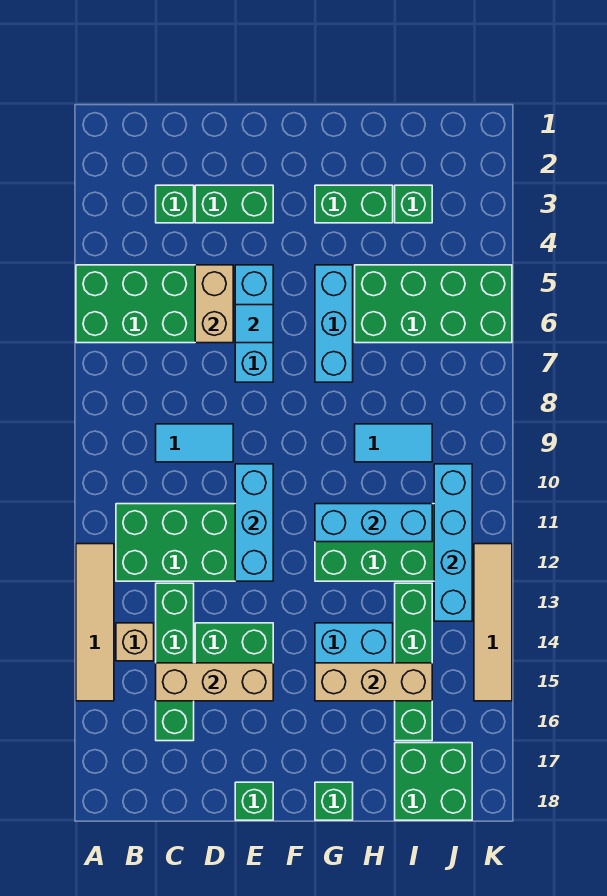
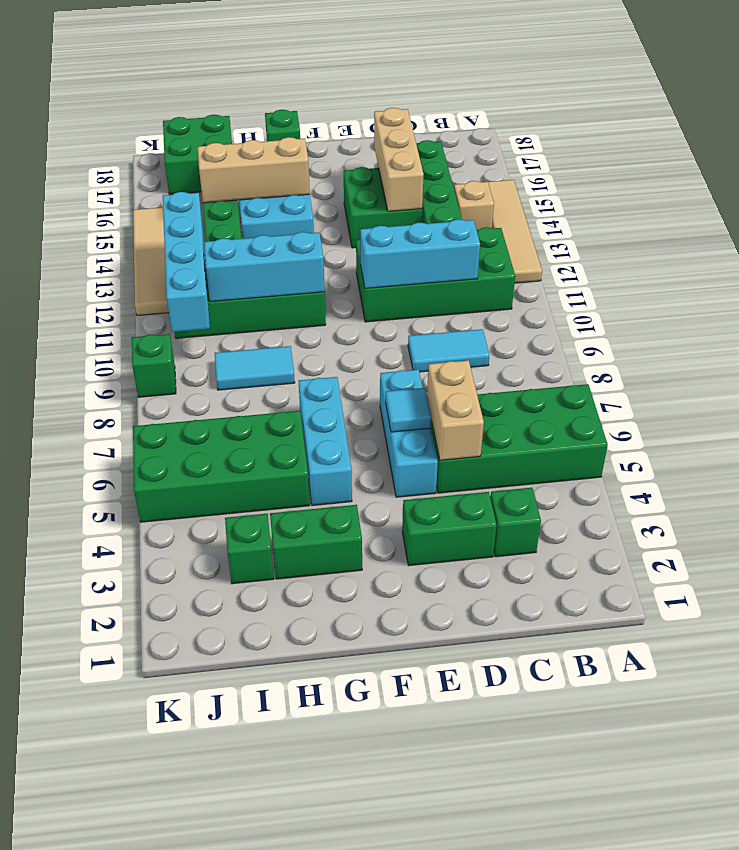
tan 1x3 brick [156,663,273,701] -> tan 1x3 brick turned to [374,108,424,211]
cyan 1x3 brick [235,464,273,581] -> cyan 1x3 brick turned to [360,219,480,288]
green 1x1 brick [235,782,273,820] -> green 1x1 brick moved to [132,334,176,397]

